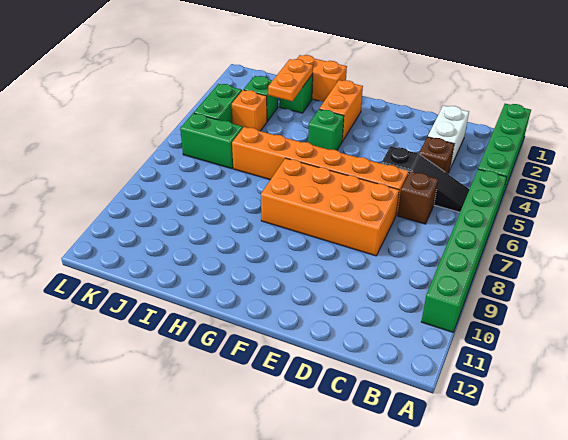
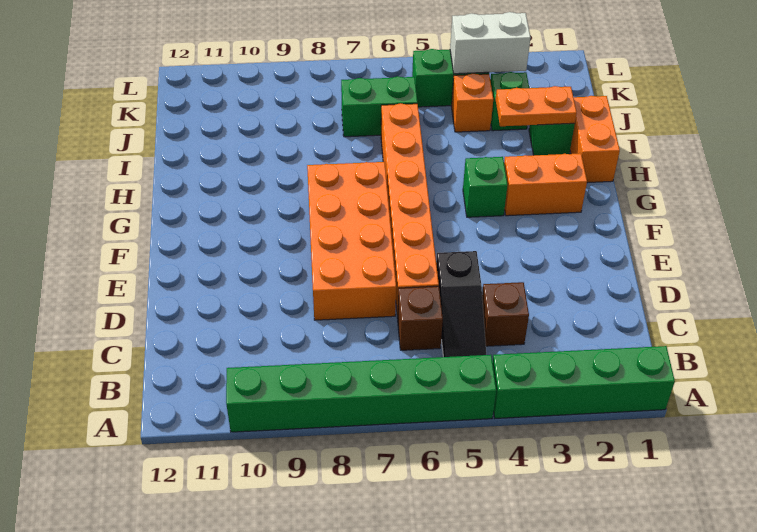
white 1x2 brick [428,105,469,168] -> white 1x2 brick moved to [450,12,531,74]
green 1x2 brick [180,113,243,169] -> green 1x2 brick turned to [341,76,418,137]

